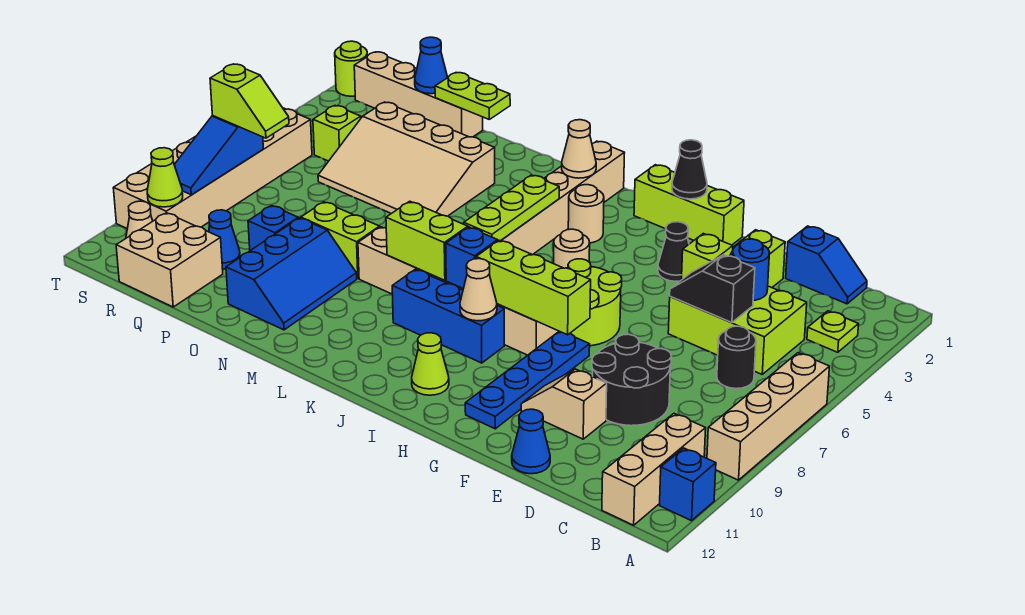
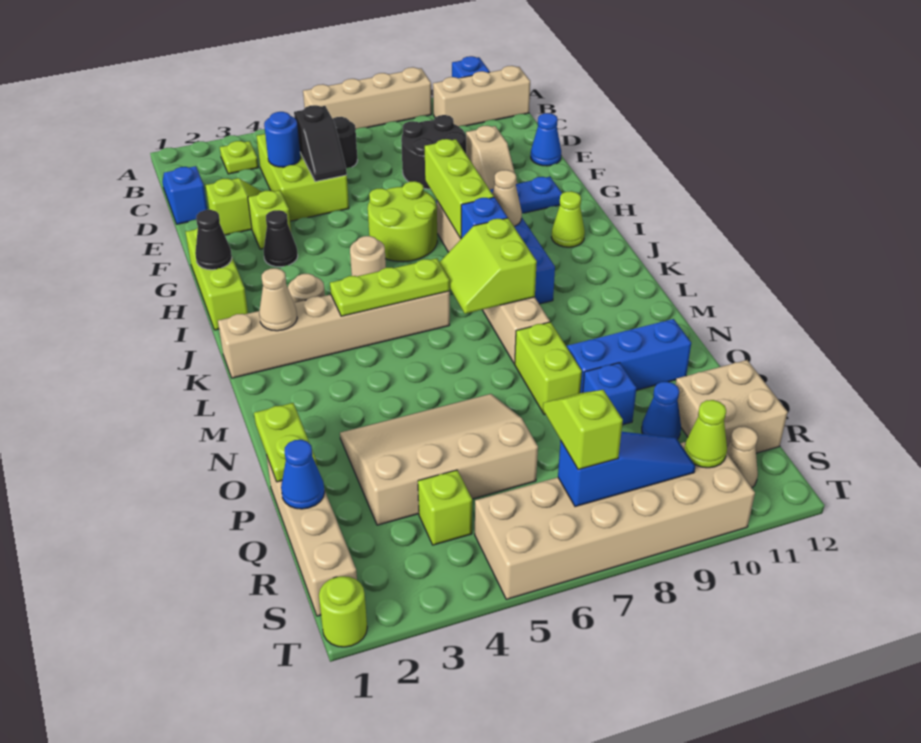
tan 3x4 slope [318,102,495,216] -> tan 3x4 slope turned to [340,394,538,525]

